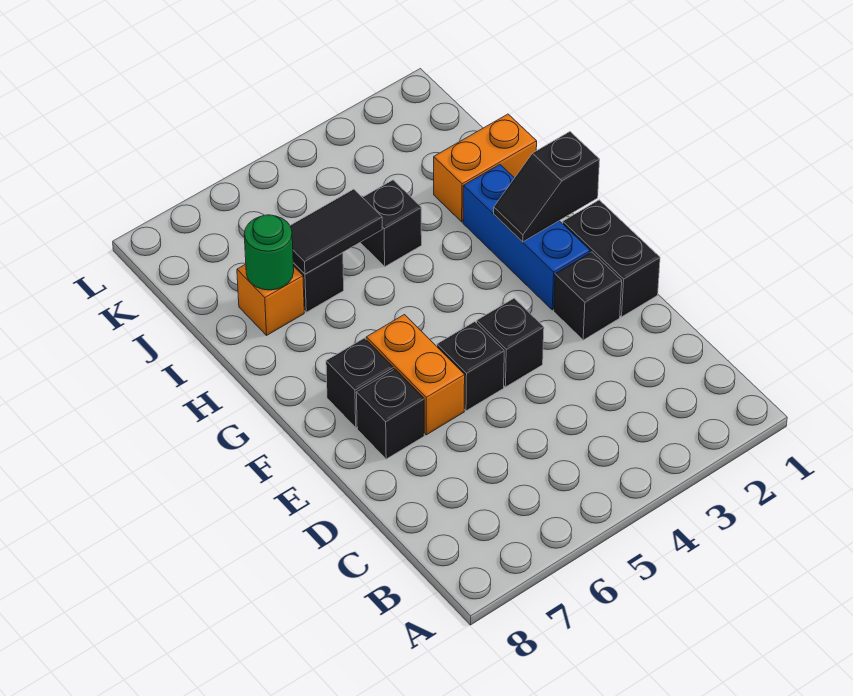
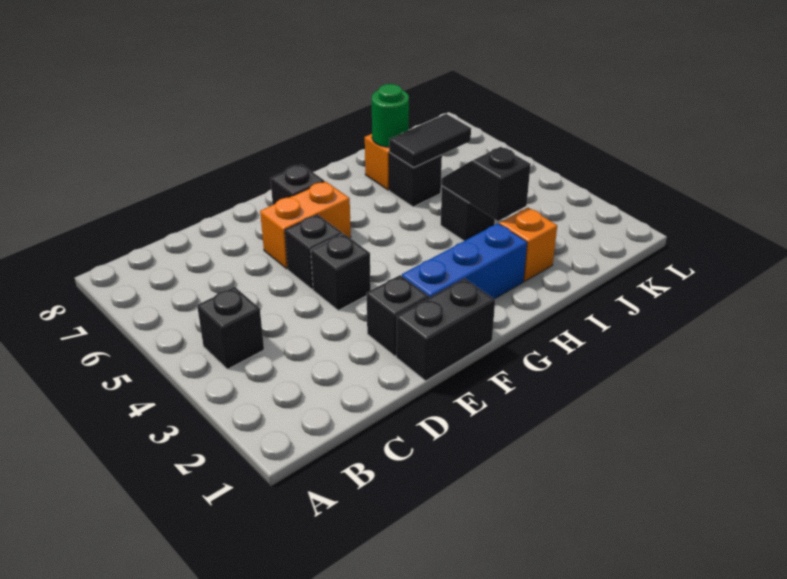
black 1x1 brick [356,369,424,459] -> black 1x1 brick moved to [197,287,264,369]
black 1x2 slope [494,132,600,242] -> black 1x2 slope moved to [442,147,531,221]
orange 1x2 brick [434,114,537,222] -> orange 1x1 brick [499,208,557,281]
black 1x2 tile [290,189,382,274] -> black 1x2 tile turned to [389,114,471,167]

